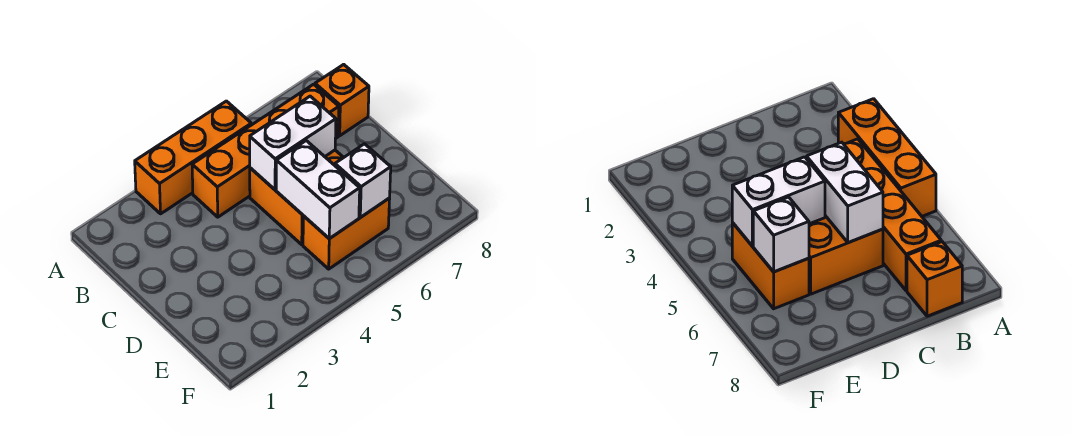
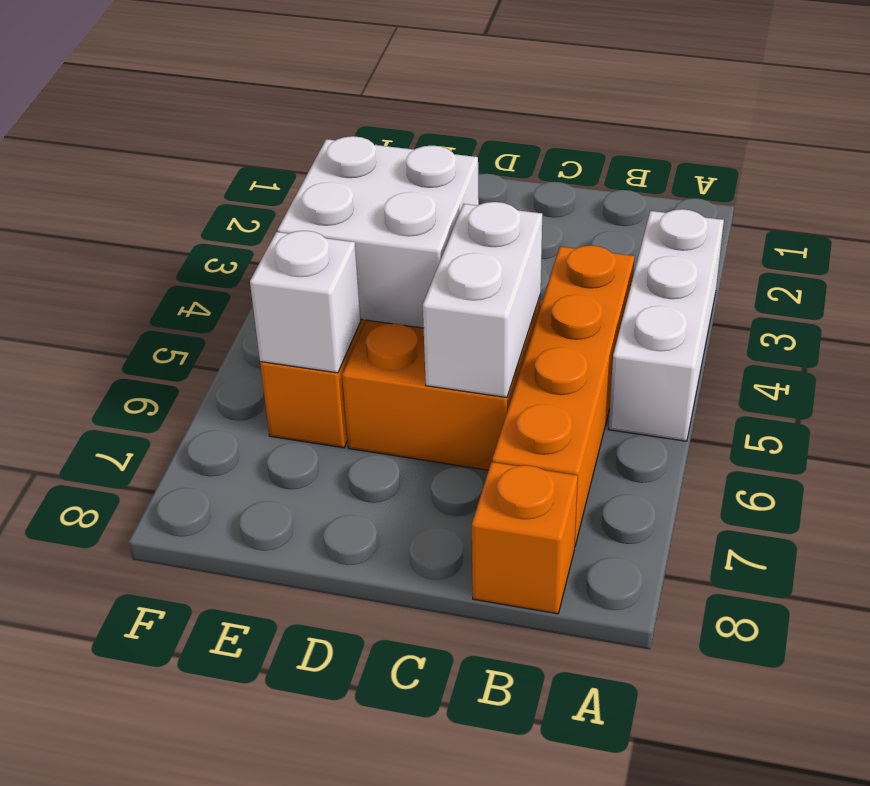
orange 1x3 brick [135,101,251,214] -> white 1x3 brick [609,209,724,441]
white 1x2 brick [276,141,360,239] -> white 2x2 brick [278,136,479,328]

